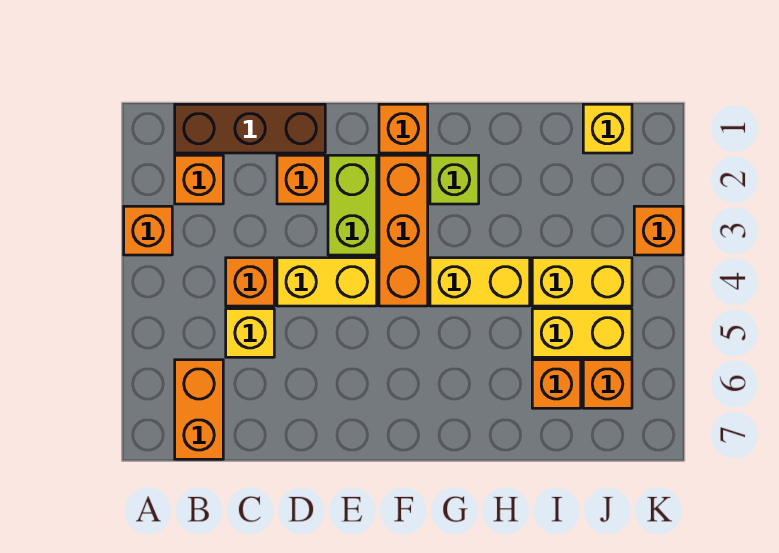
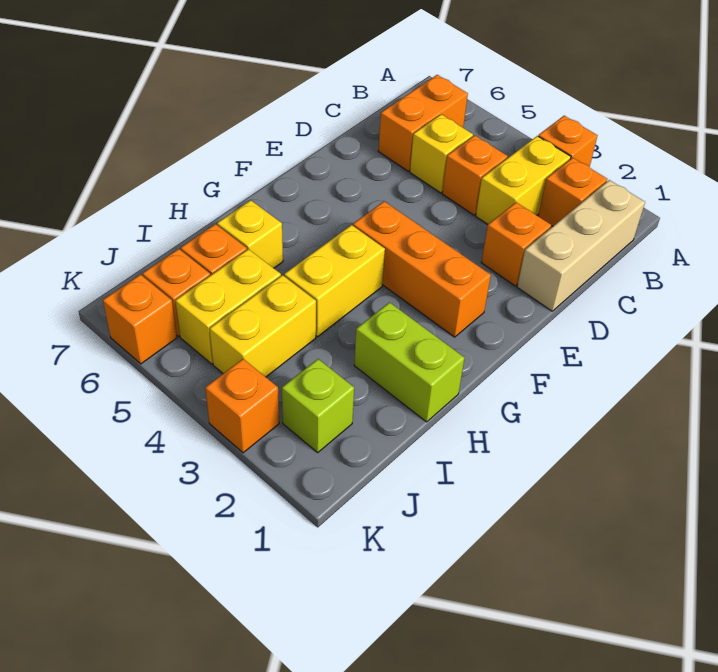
brown 1x3 brick [175,104,325,153] -> tan 1x3 brick [517,180,645,311]
orange 1x2 brick [175,360,223,459] -> orange 1x2 brick turned to [378,75,468,171]
yellow 1x2 brick [277,258,377,306] -> yellow 1x2 brick moved to [476,136,571,224]
lime 1x2 brick [328,155,377,255] -> lime 1x2 brick moved to [354,302,465,422]
orange 1x1 brick [379,104,428,153] -> orange 1x1 brick moved to [103,275,177,364]
lime 1x1 brick [430,155,479,204] -> lime 1x1 brick moved to [282,359,354,452]
yellow 1x1 brick [583,104,632,153] -> yellow 1x1 brick moved to [217,200,283,268]

